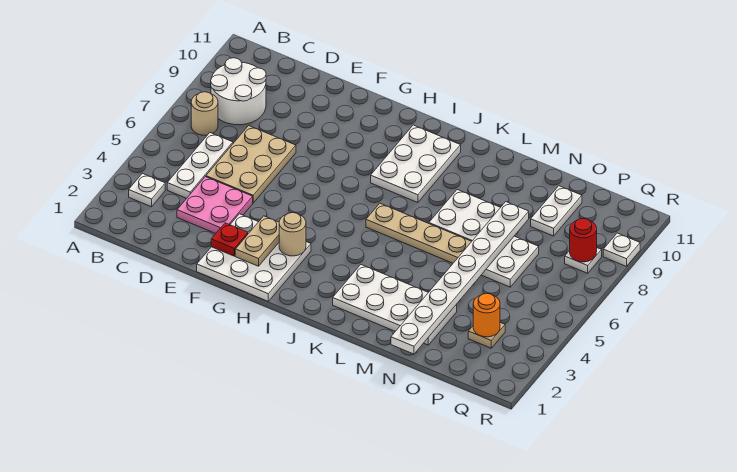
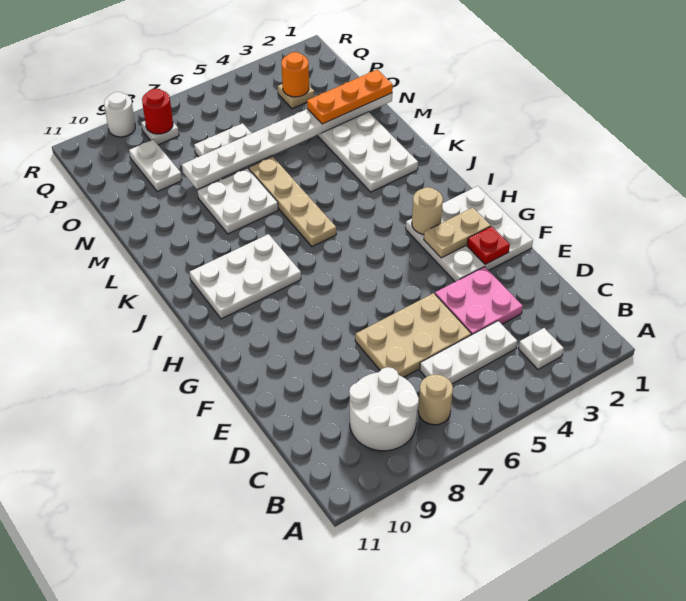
none -> orange 1x3 plate [307,70,393,124]
white 1x2 plate [531,186,582,236] -> white 1x2 plate turned to [129,140,182,192]
white 1x1 plate [603,233,640,266] -> white 1x1 round brick [104,92,135,137]

